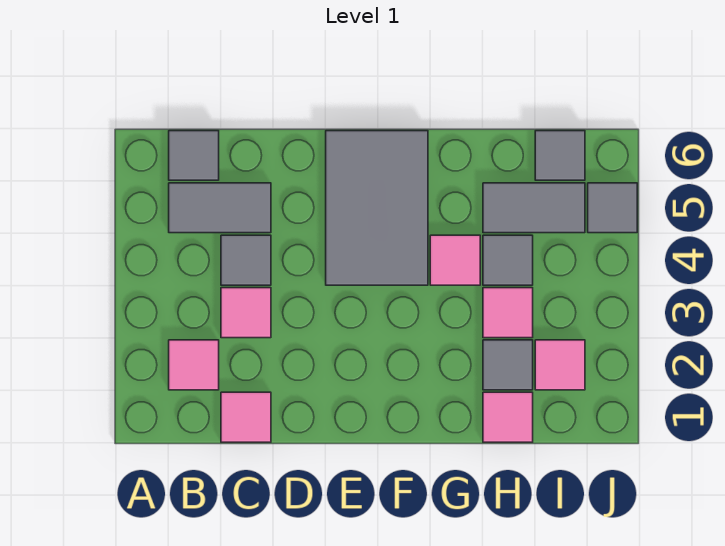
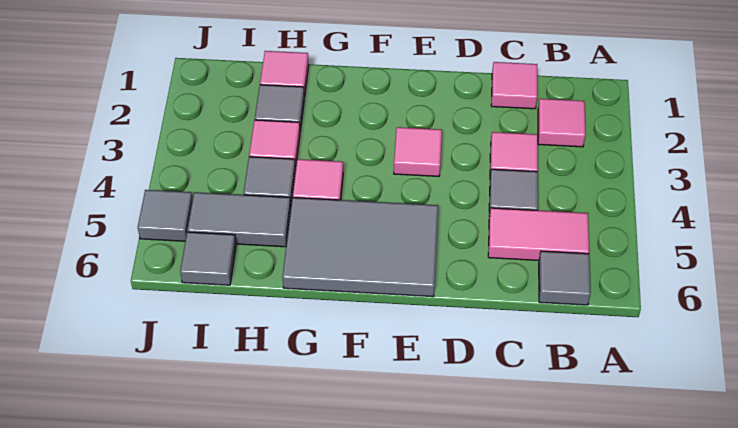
grey 1x2 tile [169,183,271,233] -> pink 1x2 tile [488,208,589,260]
grey 2x3 tile [326,131,428,285] -> grey 2x3 tile turned to [282,198,438,297]
pink 1x1 tile [535,340,585,390] -> pink 1x1 tile moved to [394,127,442,176]

